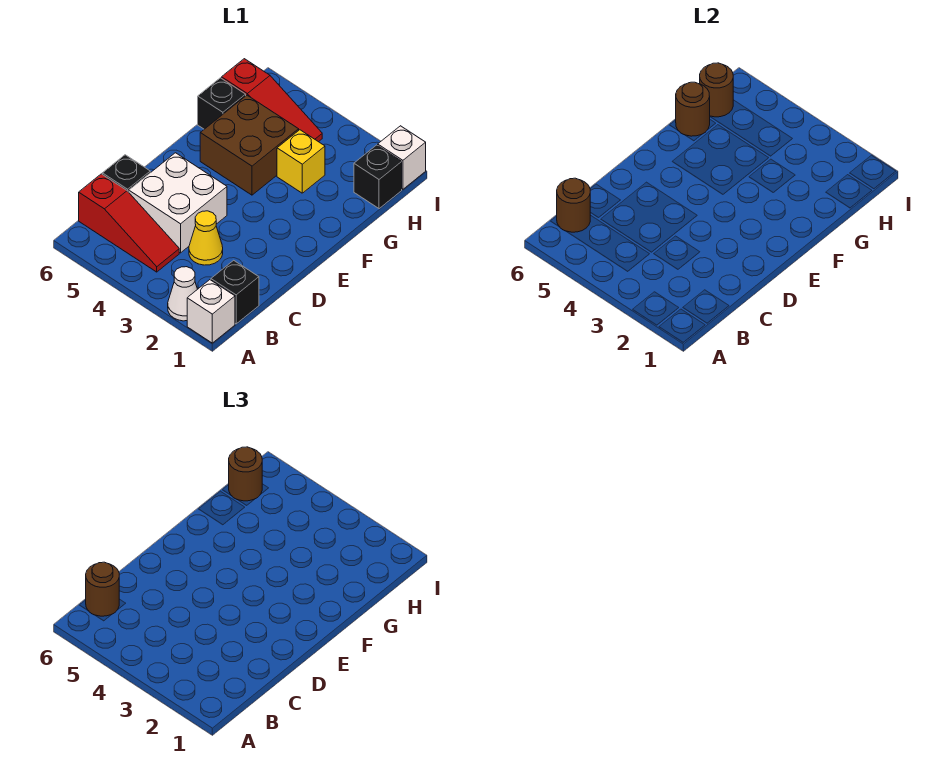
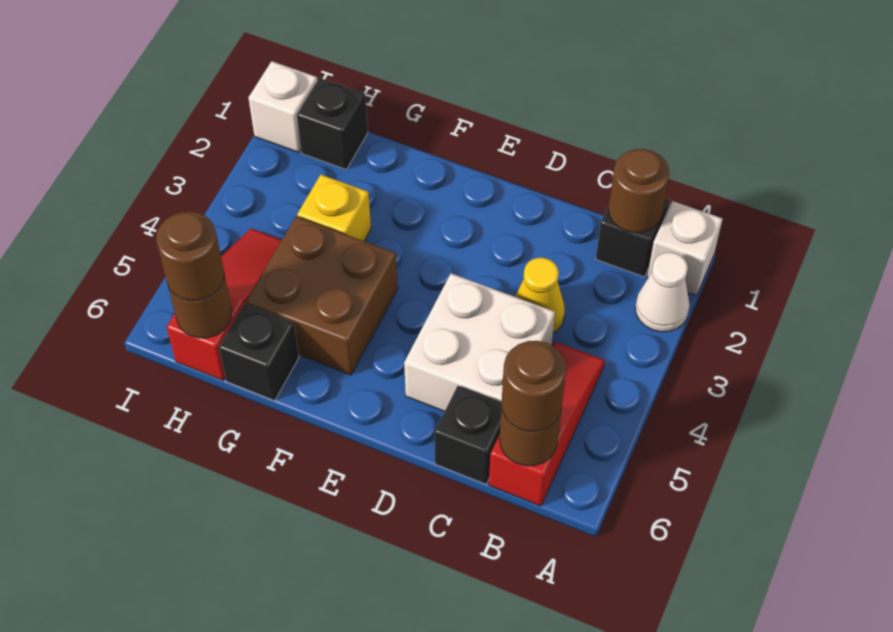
brown 1x1 round brick [676,82,710,136] -> brown 1x1 round brick moved to [609,149,669,233]

